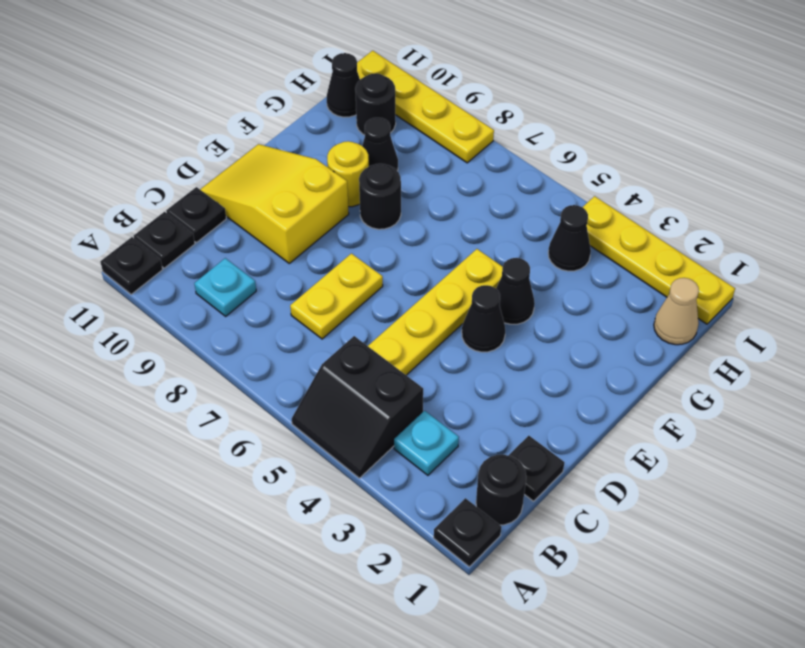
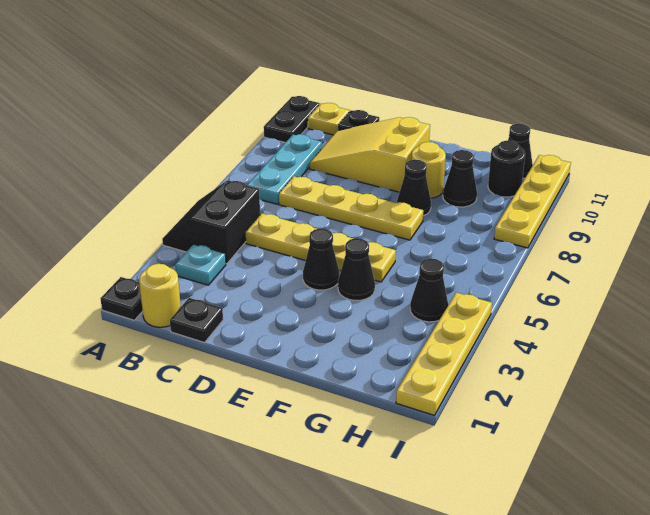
black 1x1 plate [100,237,163,295] -> black 1x2 plate [264,96,320,143]
black 1x1 round brick [476,455,526,525] -> yellow 1x1 round brick [139,264,181,327]
cyan 1x1 plate [194,258,256,316] -> cyan 1x3 plate [247,134,322,204]
black 1x1 plate [134,212,195,268] -> yellow 1x1 plate [308,103,349,135]
yellow 1x2 plate [290,254,383,339] -> yellow 1x4 plate [279,176,423,240]
yellow 2x3 slope [200,144,349,263] -> yellow 2x3 slope turned to [310,117,430,192]
black 1x1 round brick [359,164,401,229] -> black 1x1 cone [397,160,431,216]
tan 1x1 cone [654,278,699,345] -> none

